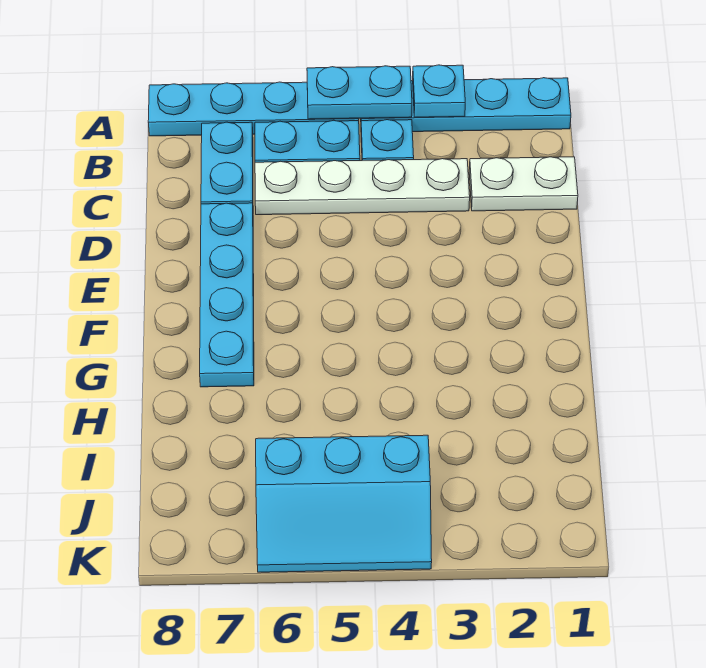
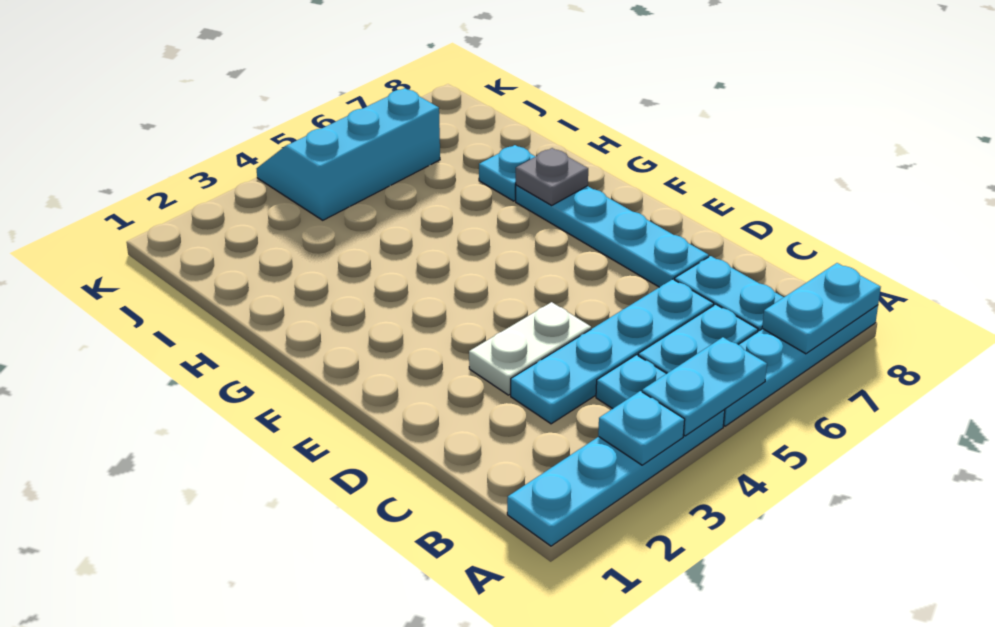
none -> cyan 1x2 plate [762,263,881,354]
white 1x2 plate [469,157,578,211] -> white 1x2 plate moved to [469,302,591,395]
white 1x4 plate [255,159,470,215] -> cyan 1x4 plate [511,279,714,424]
none -> grey 1x1 plate [516,148,588,205]
none -> cyan 1x1 plate [479,145,536,201]

